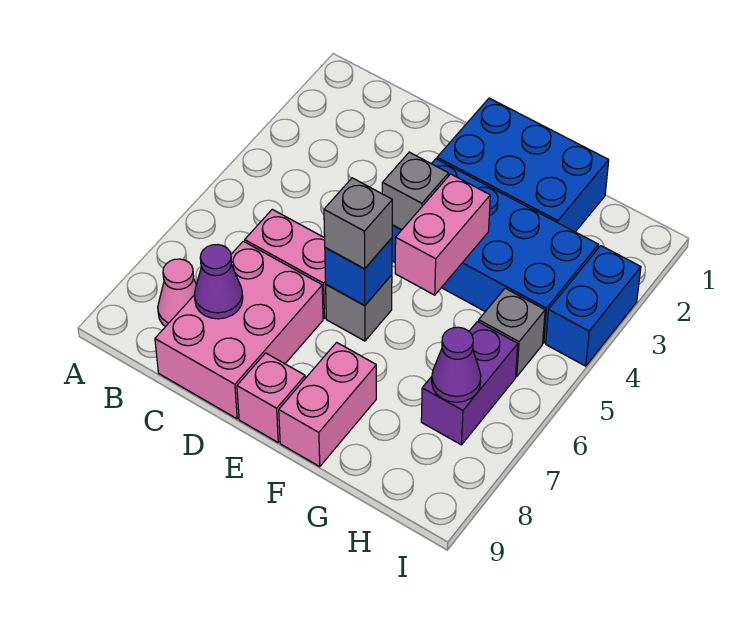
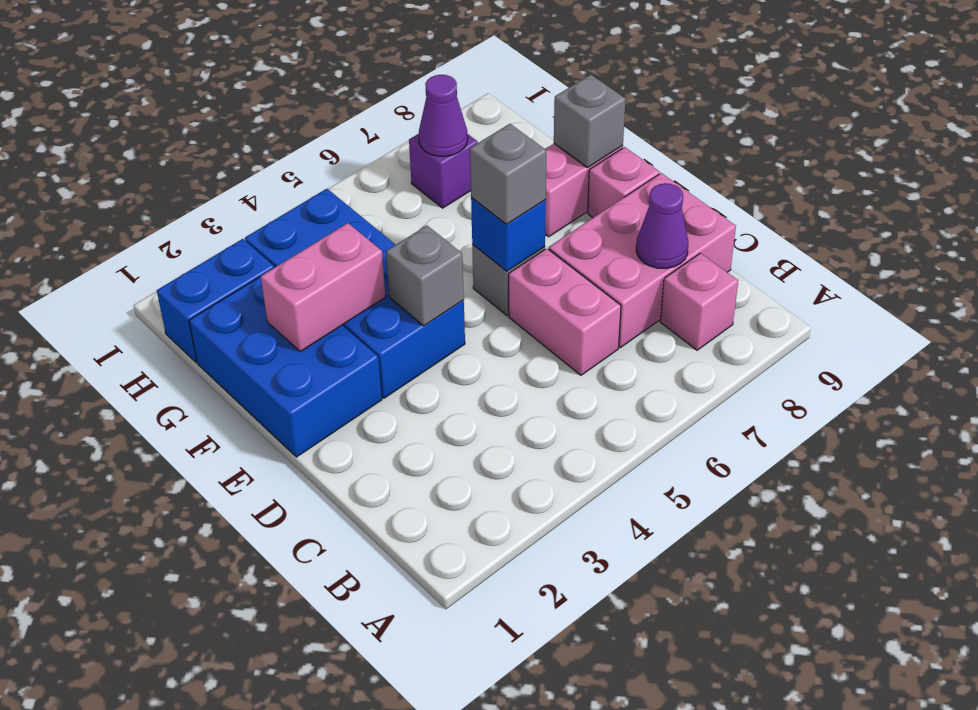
pink 1x1 cone [158,259,196,327] -> pink 1x1 brick [660,253,738,350]
pink 1x2 brick [395,174,490,295] -> pink 1x2 brick moved to [261,223,386,351]
grey 1x1 brick [479,288,545,376] -> grey 1x1 brick moved to [554,75,626,168]
purple 1x2 brick [421,322,518,445] -> purple 1x1 brick [409,134,478,208]
blue 1x2 brick [546,246,641,366] -> blue 1x2 brick moved to [157,239,274,362]

